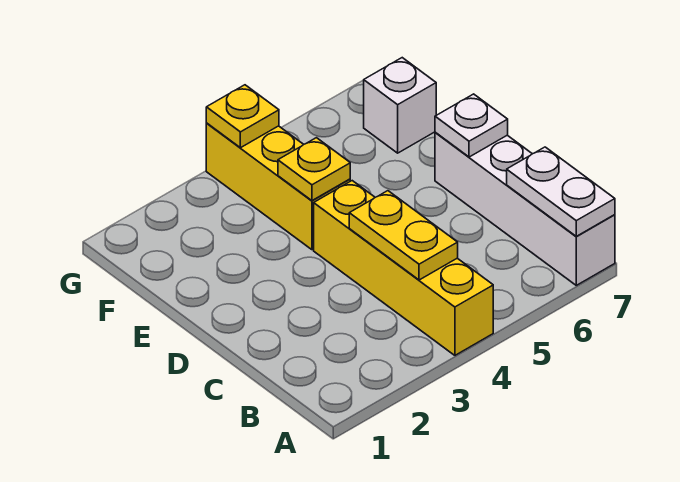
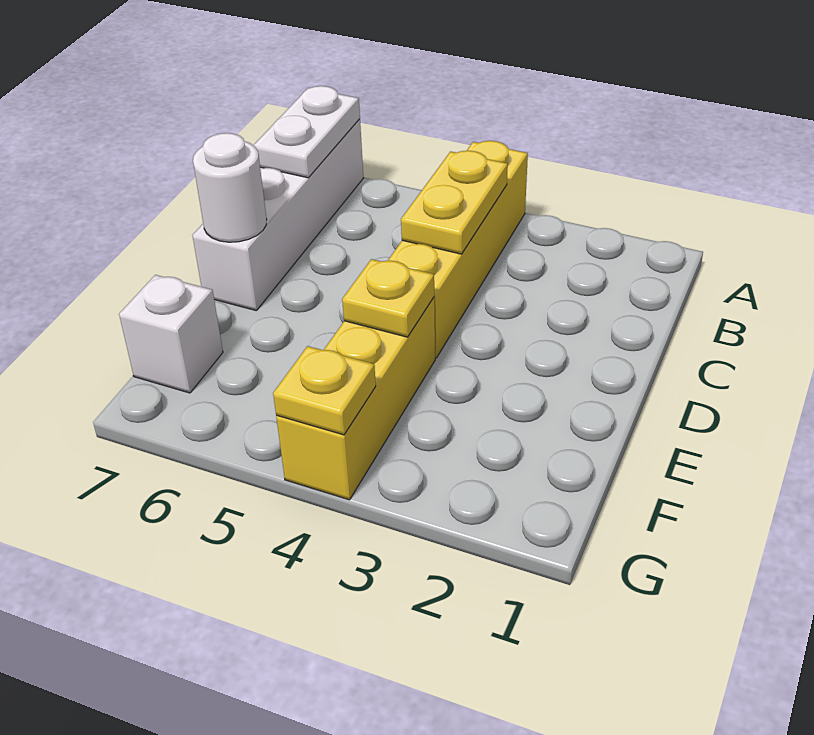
white 1x1 plate [435,94,508,157] -> white 1x1 round brick [193,133,267,242]

